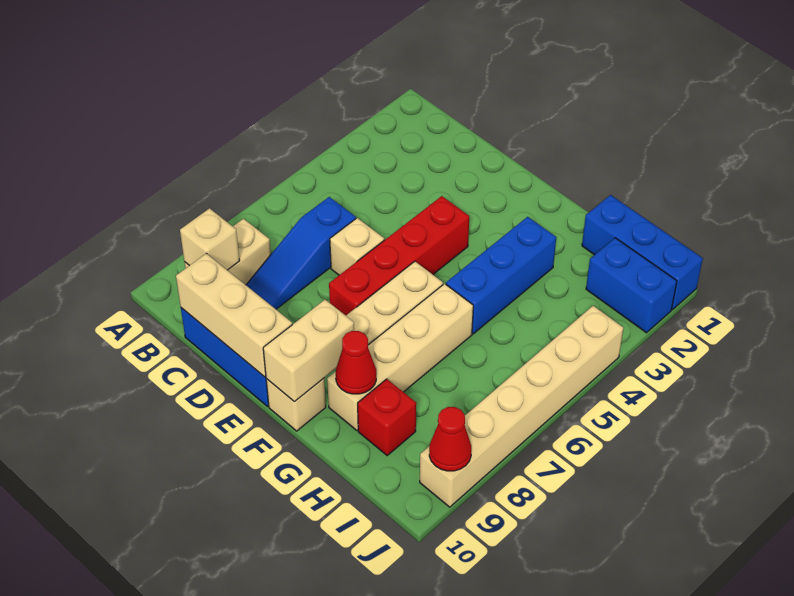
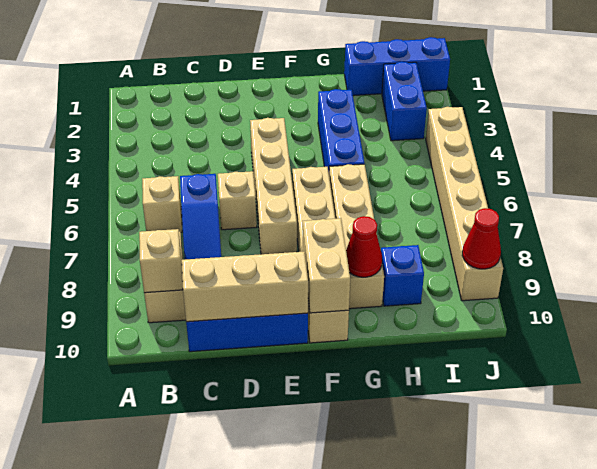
none -> tan 1x1 brick [142,176,182,232]
red 1x4 brick [329,196,469,315] -> tan 1x4 brick [250,118,297,254]
red 1x1 brick [358,379,416,455] -> blue 1x1 brick [381,245,424,306]
blue 1x2 brick [586,238,677,333] -> blue 1x2 brick turned to [382,62,427,141]

